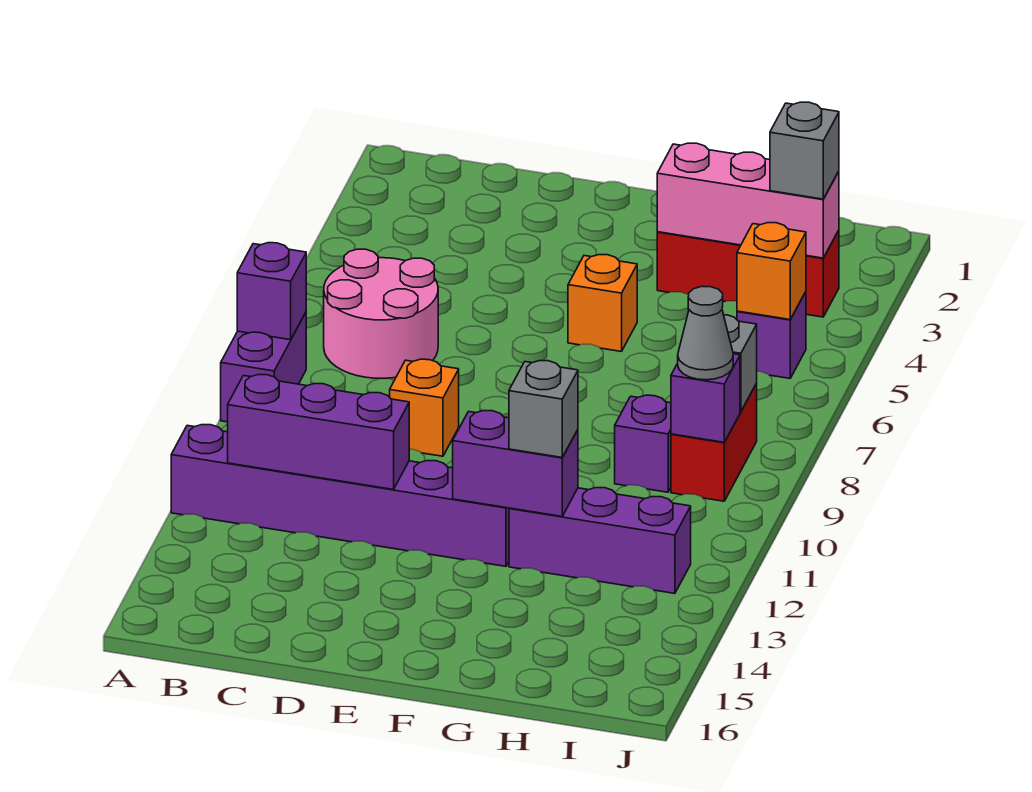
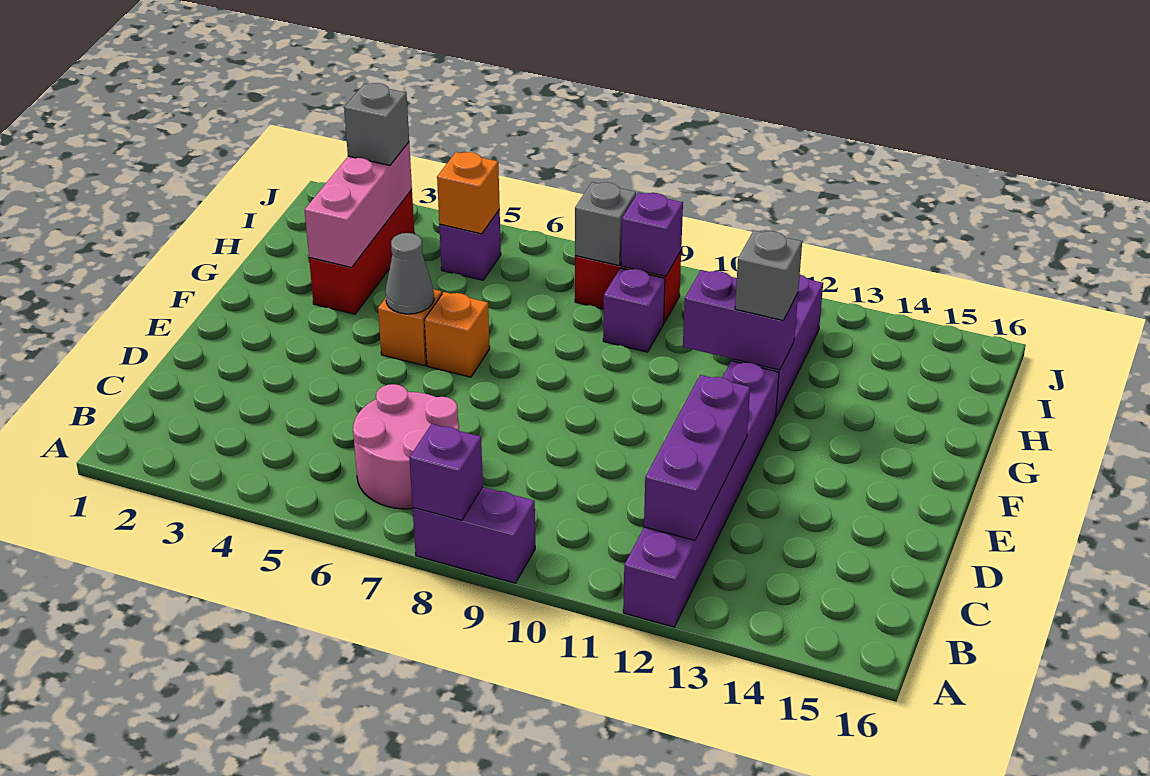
orange 1x1 brick [390,359,459,456] -> orange 1x1 brick moved to [424,292,490,377]
purple 1x2 brick [453,411,578,516] -> purple 1x2 brick turned to [683,270,798,370]
grey 1x1 cone [678,286,733,380] -> grey 1x1 cone moved to [385,233,434,314]

